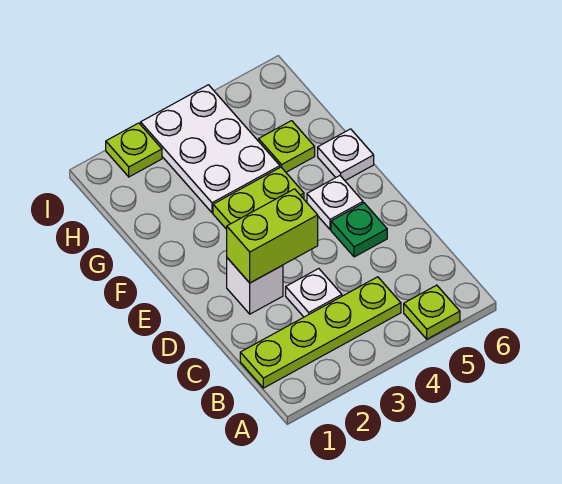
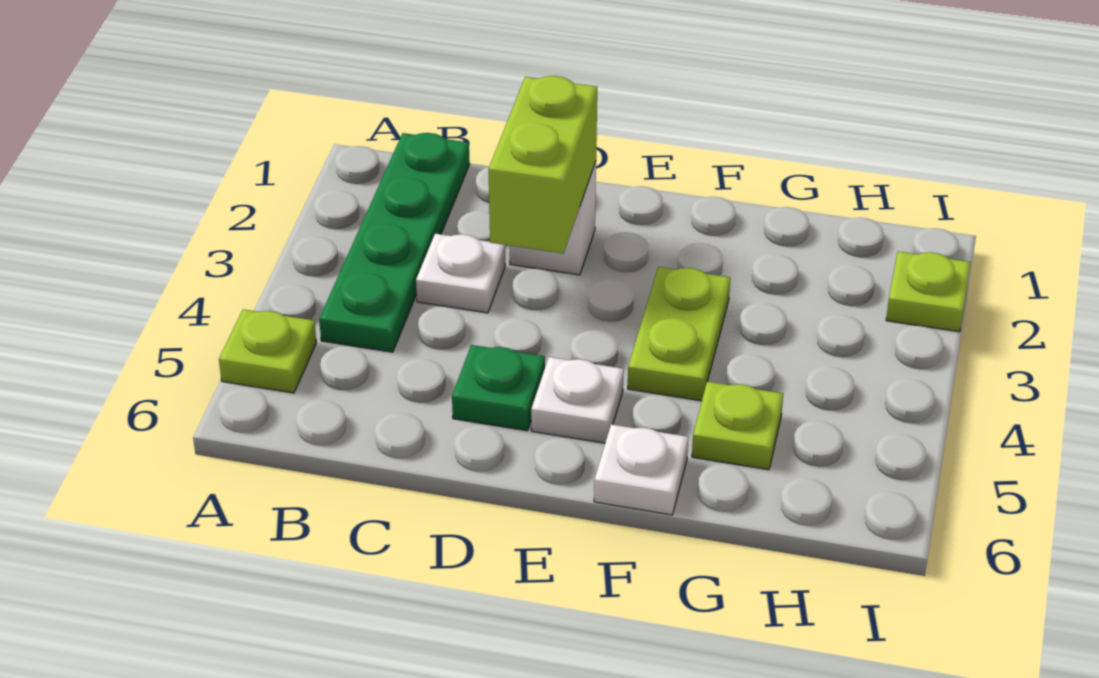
lime 1x4 plate [240,277,401,388] -> green 1x4 plate [319,133,470,352]
white 2x3 plate [141,85,280,213] -> none

